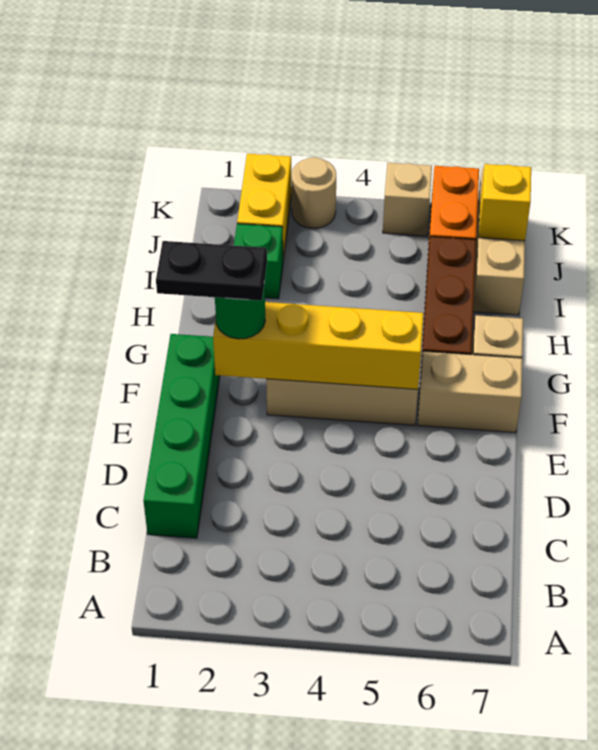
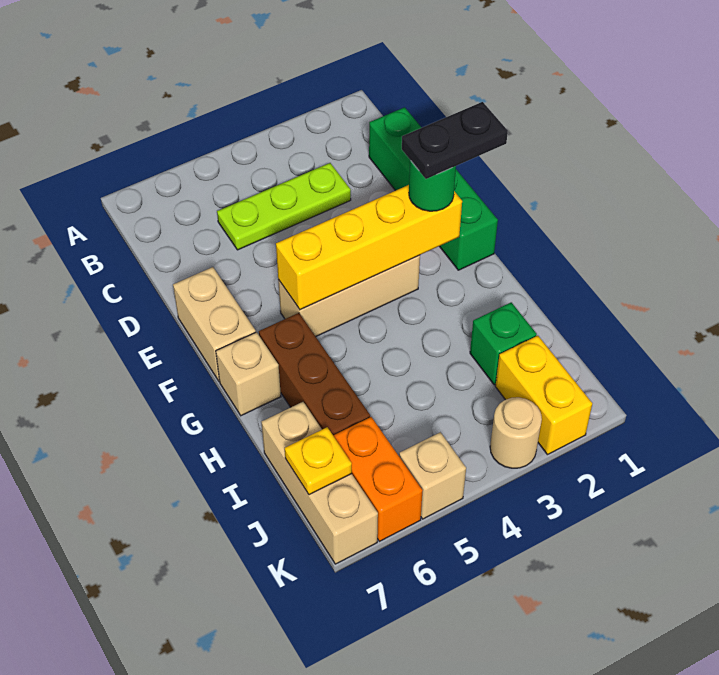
none -> lime 1x3 plate [217,163,351,250]
tan 1x2 brick [418,351,522,433] -> tan 1x2 brick turned to [173,267,256,381]
yellow 1x1 brick [479,164,531,241] -> yellow 1x1 plate [285,427,352,495]

